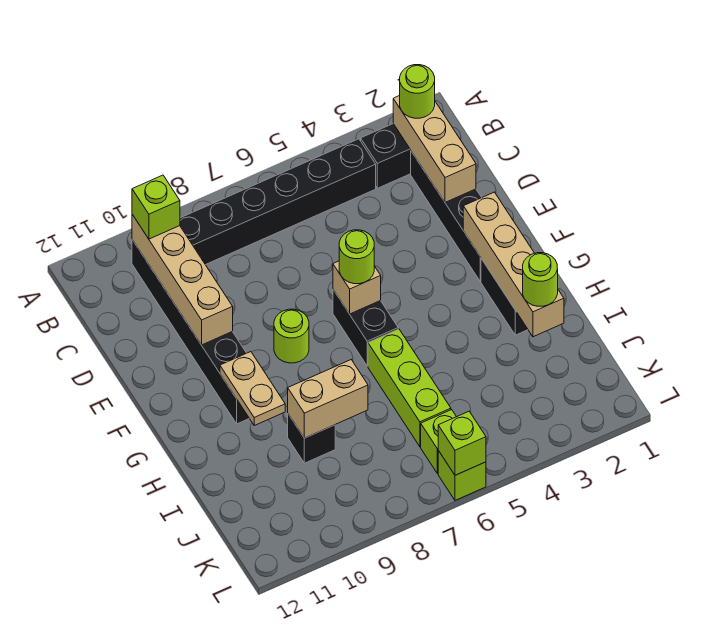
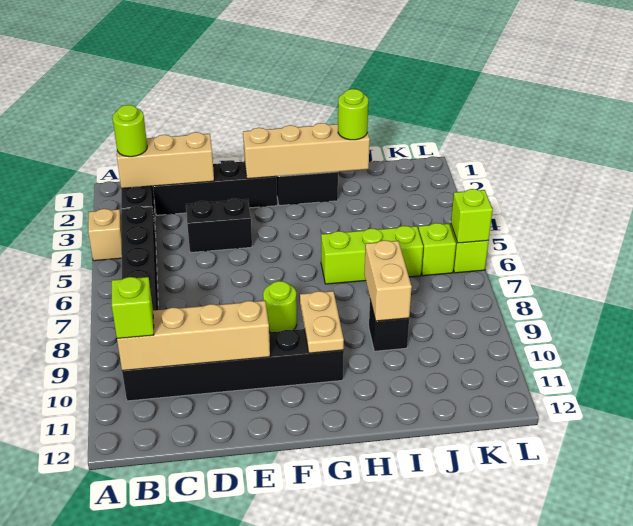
black 1x2 brick [333,290,398,366] -> black 1x2 brick moved to [186,198,252,253]
tan 1x1 brick [333,261,381,314] -> tan 1x1 brick moved to [88,209,122,261]
lime 1x1 round brick [339,230,374,284] -> none
tan 1x2 plate [220,352,285,425] -> tan 1x2 plate turned to [300,291,344,353]

